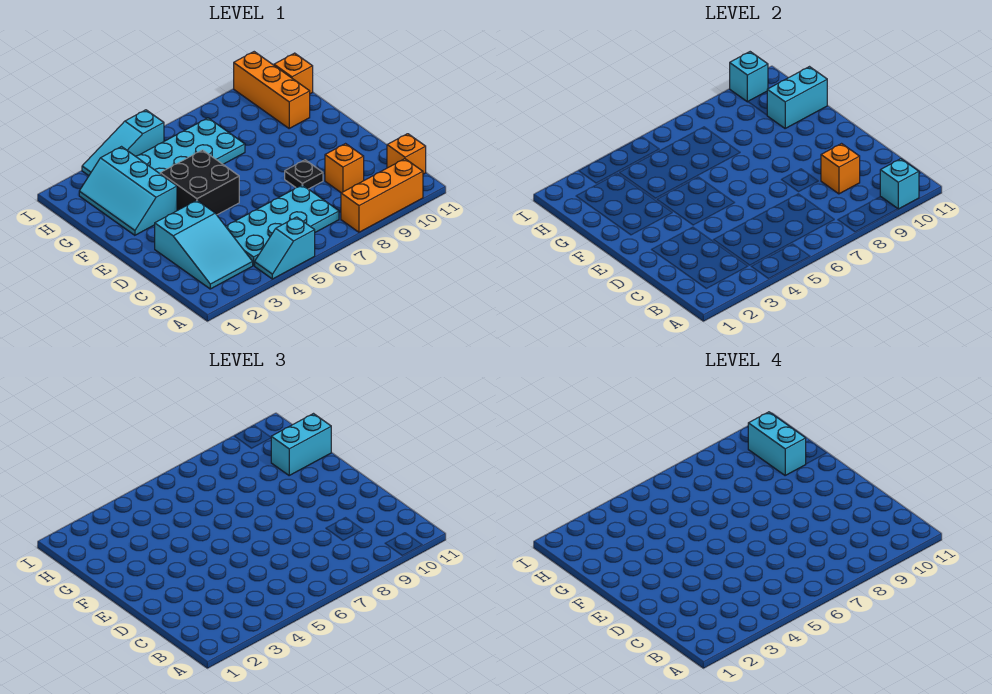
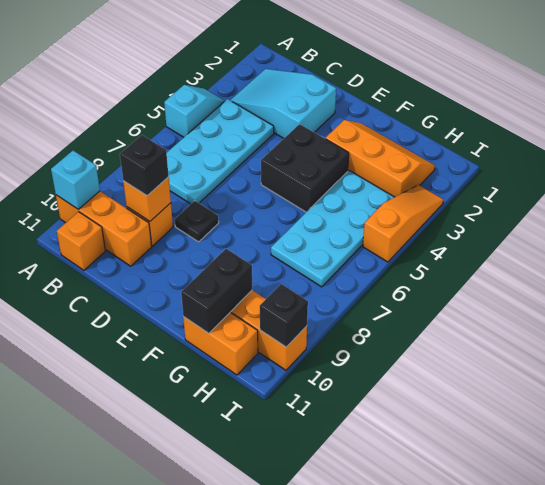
orange 1x3 brick [341,159,423,232] -> orange 1x3 brick turned to [56,191,152,266]
none -> black 1x1 brick [120,135,169,196]
cyan 2x3 slope [79,147,177,235] -> orange 2x3 slope [325,120,435,197]
cyan 1x2 brick [767,67,827,128] -> black 1x2 brick [181,249,252,333]
cyan 1x2 brick [271,414,331,475] -> none
cyan 1x2 brick [748,412,806,475] -> none
orange 1x1 brick [274,53,313,94] -> orange 1x2 brick [183,312,258,375]
cyan 1x3 slope [82,110,164,176] -> orange 1x3 slope [363,185,443,262]
cyan 1x1 brick [730,52,768,102] -> black 1x1 brick [260,284,308,347]

